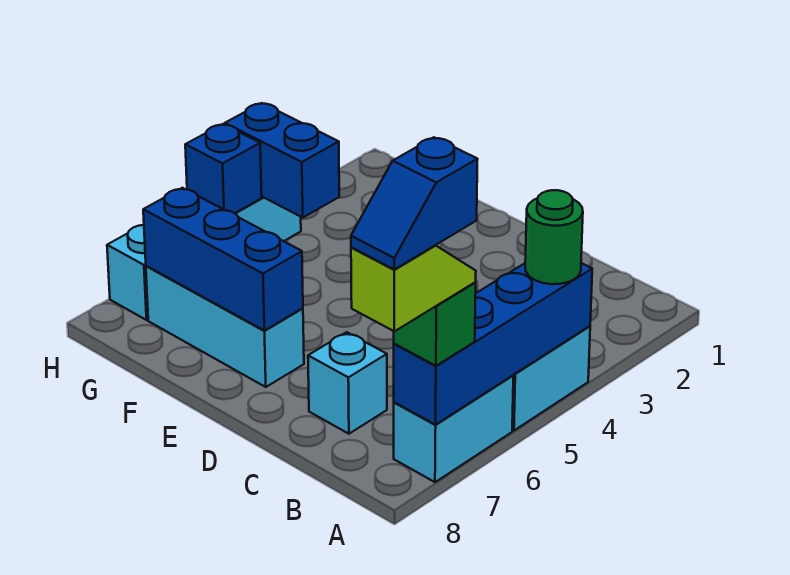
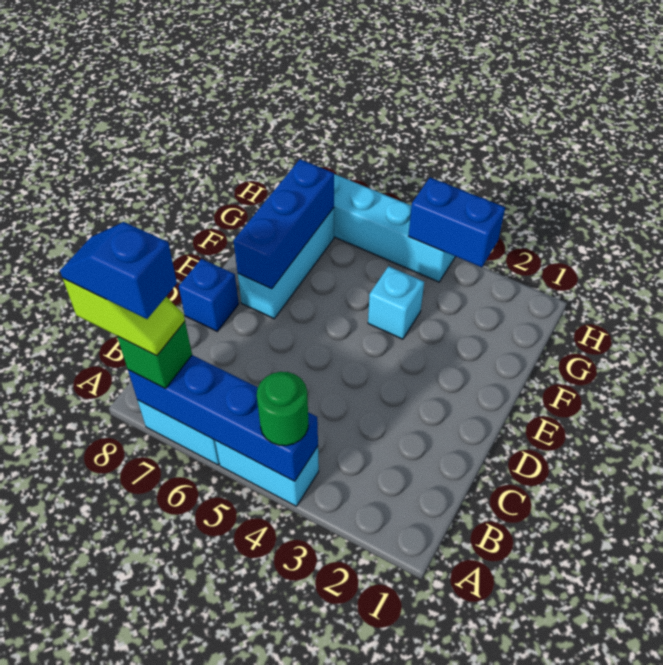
cyan 1x1 brick [308,332,387,434] -> cyan 1x1 brick moved to [368,266,424,339]
blue 1x2 brick [225,103,339,218] -> blue 1x2 brick turned to [408,178,505,267]
blue 1x1 brick [185,124,262,213] -> blue 1x1 brick moved to [179,259,239,331]

